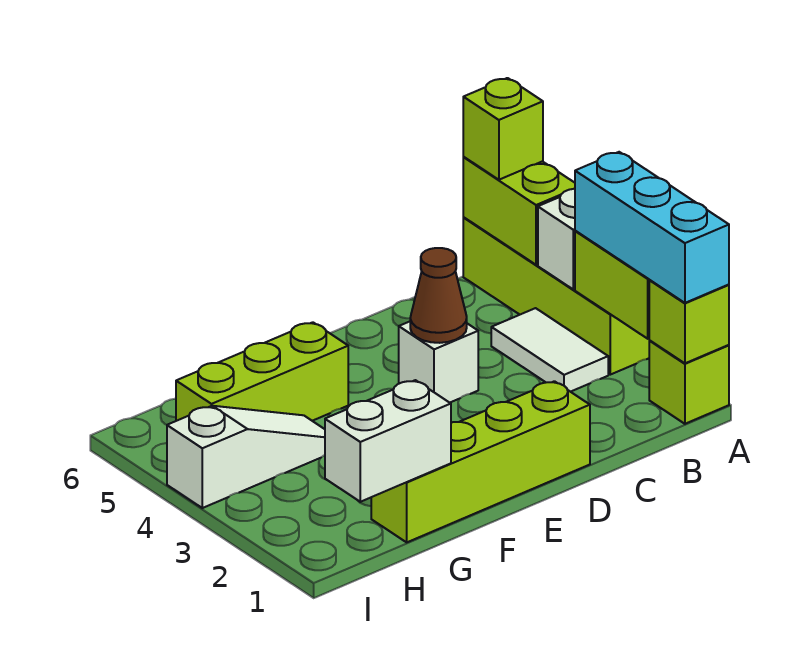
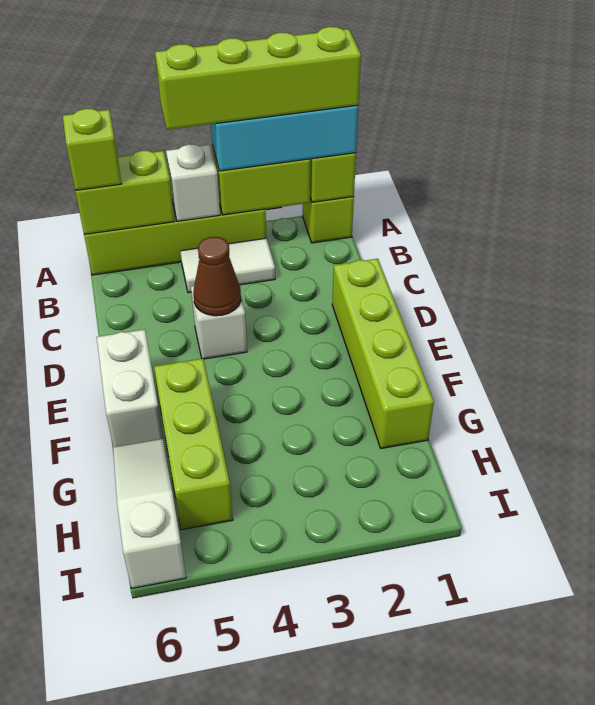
none -> lime 1x4 brick [155,27,361,130]
white 1x2 brick [325,380,451,502] -> white 1x2 brick moved to [97,329,163,447]
white 1x3 slope [167,406,325,508] -> white 1x3 slope moved to [113,439,186,588]

